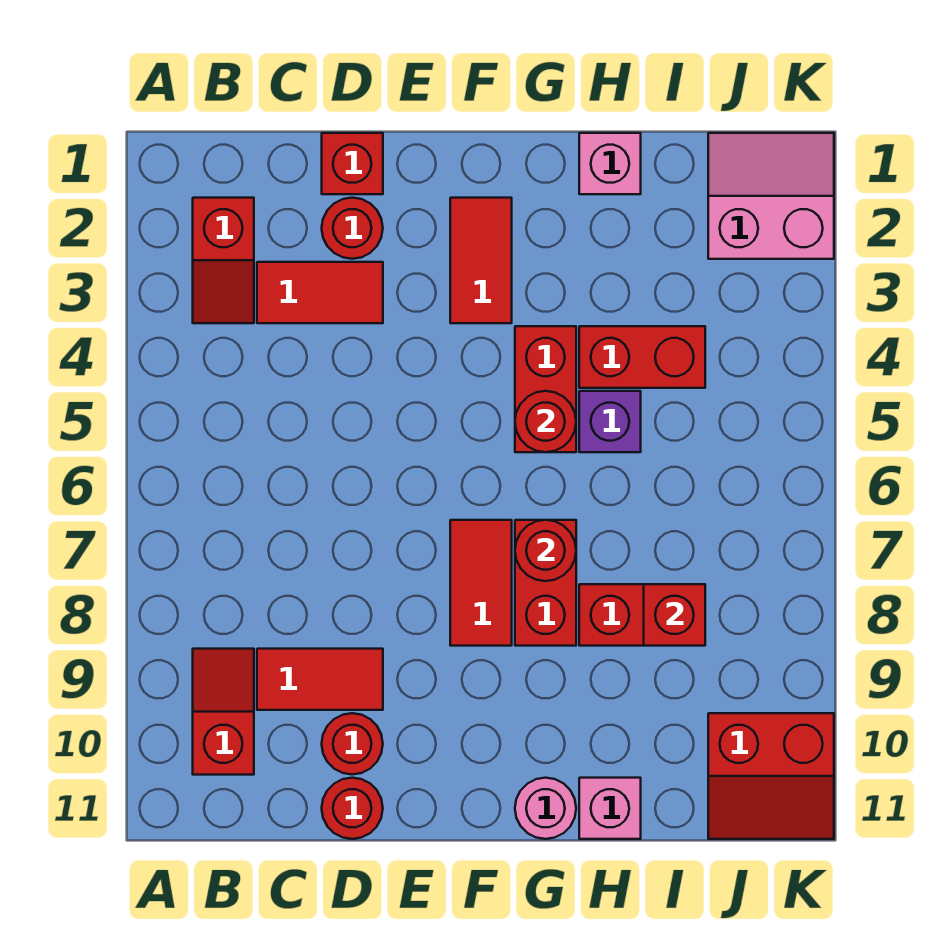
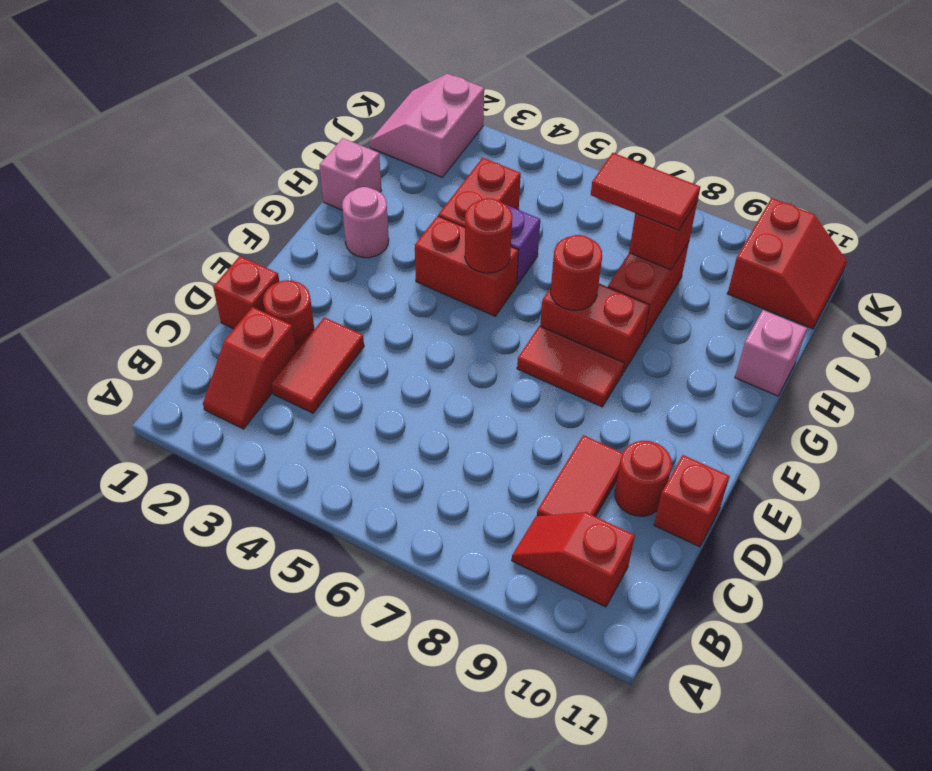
red 1x2 slope [193,198,254,323] -> red 1x2 slope turned to [203,307,296,429]
red 1x1 round brick [322,778,383,839] -> red 1x1 brick [654,455,730,547]
red 1x2 tile [450,198,512,323] -> red 1x2 tile moved to [591,153,700,230]
pink 1x1 round brick [515,778,576,839] -> pink 1x1 round brick moved to [342,187,389,258]

